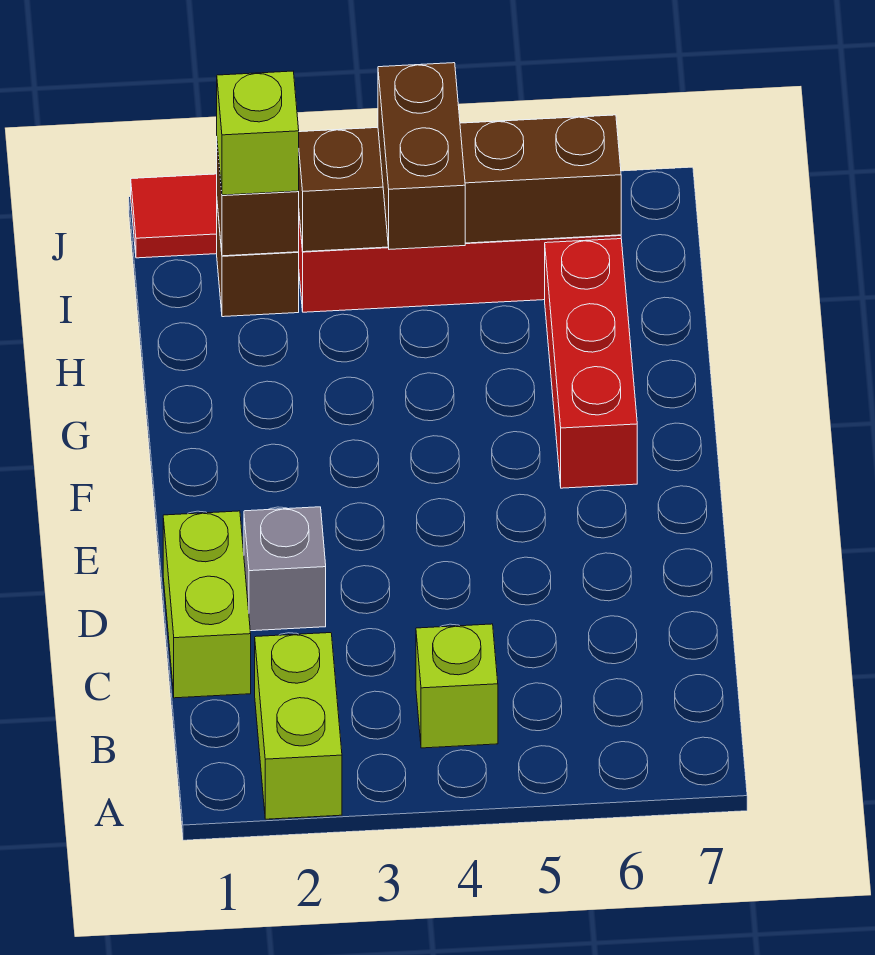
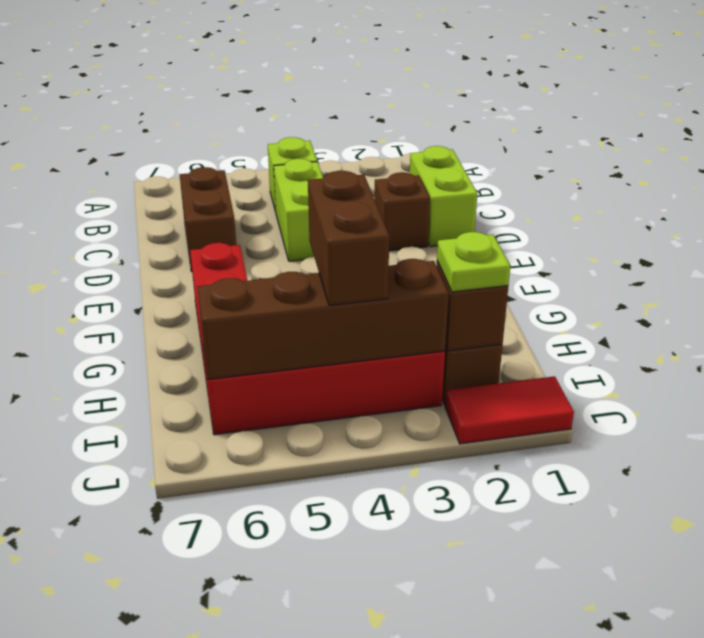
lime 1x2 brick [255,633,342,819] -> lime 1x2 brick moved to [274,159,323,261]
none -> brown 1x2 brick [180,167,236,272]
grey 1x1 brick [244,507,326,631] -> brown 1x1 brick [375,172,430,251]
lime 1x1 brick [217,71,299,195] -> lime 1x1 plate [437,232,510,292]

